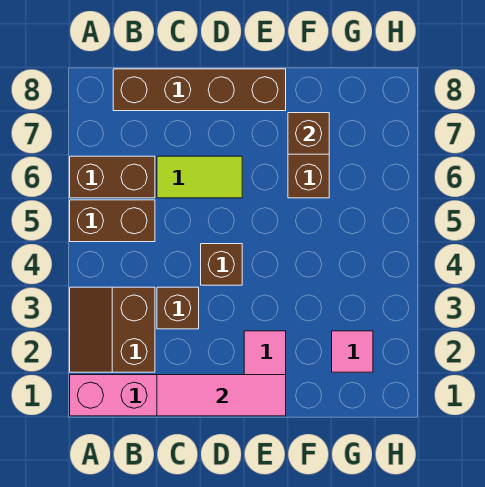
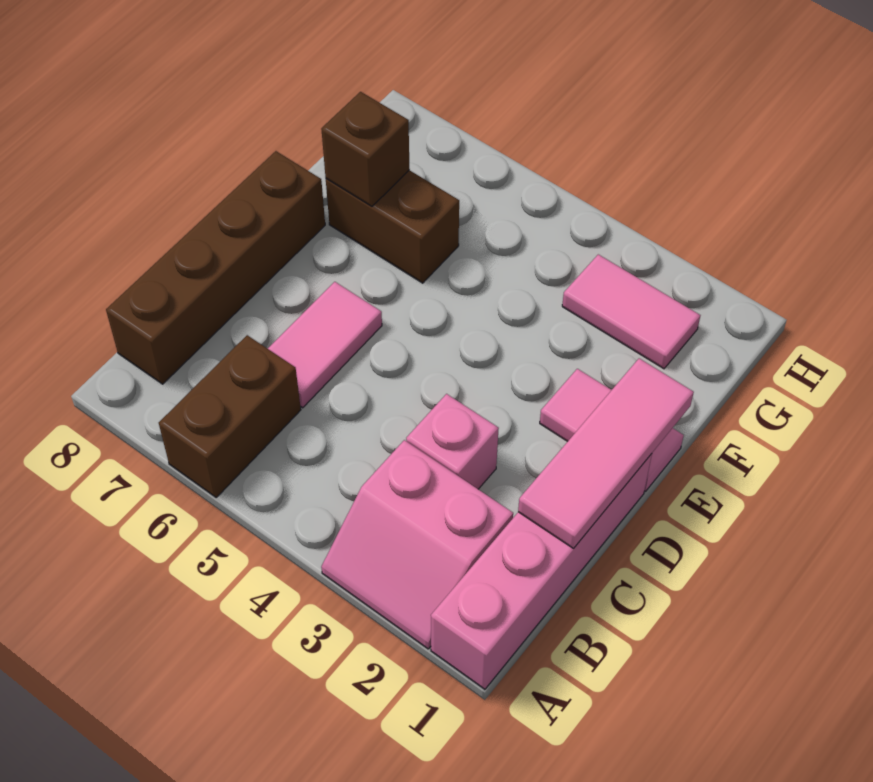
brown 2x2 slope [70,287,155,372] -> pink 2x2 slope [321,440,513,649]
brown 1x2 brick [70,200,155,242] -> none
brown 1x1 brick [157,287,199,329] -> pink 1x1 brick [406,394,499,489]
lime 1x2 tile [157,156,242,198] -> pink 1x2 tile [268,282,382,408]
brown 1x1 brick [201,244,242,285] -> none
pink 1x1 tile [332,331,373,372] -> pink 1x2 tile [562,254,700,369]

